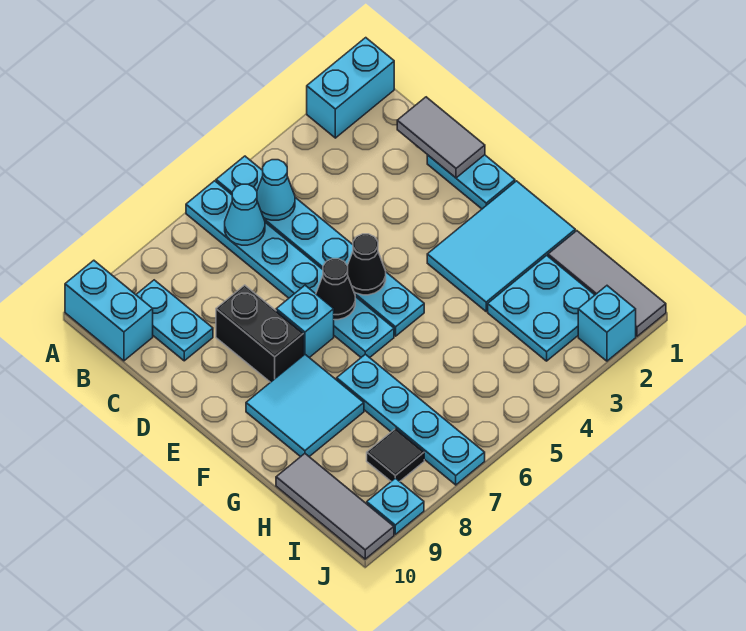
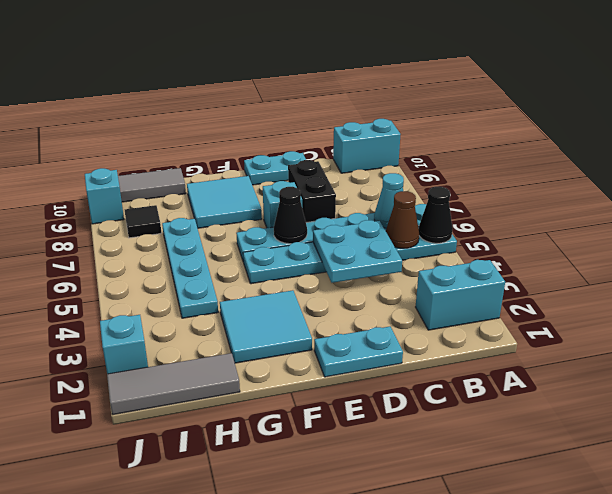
cyan 1x2 brick [307,38,394,138] -> cyan 1x2 brick turned to [416,260,505,330]
cyan 1x1 cone [257,160,295,220] -> brown 1x1 cone [386,191,419,248]
cyan 1x2 plate [136,280,213,361] -> cyan 1x2 plate moved to [244,151,306,185]
grey 1x2 tile [397,97,485,178] -> none
black 1x2 brick [216,285,304,382] -> black 1x2 brick turned to [288,160,336,223]
black 1x1 cone [347,234,386,295] -> black 1x1 cone moved to [419,187,453,243]
cyan 2x3 tile [427,181,575,311] -> cyan 2x2 tile [220,290,312,363]
cyan 1x4 plate [337,354,485,485] -> cyan 1x4 plate turned to [162,218,218,318]
cyan 2x2 plate [488,255,594,361] -> cyan 2x2 plate moved to [313,220,402,283]
cyan 1x1 plate [367,478,424,534] -> cyan 1x1 brick [85,168,124,224]

